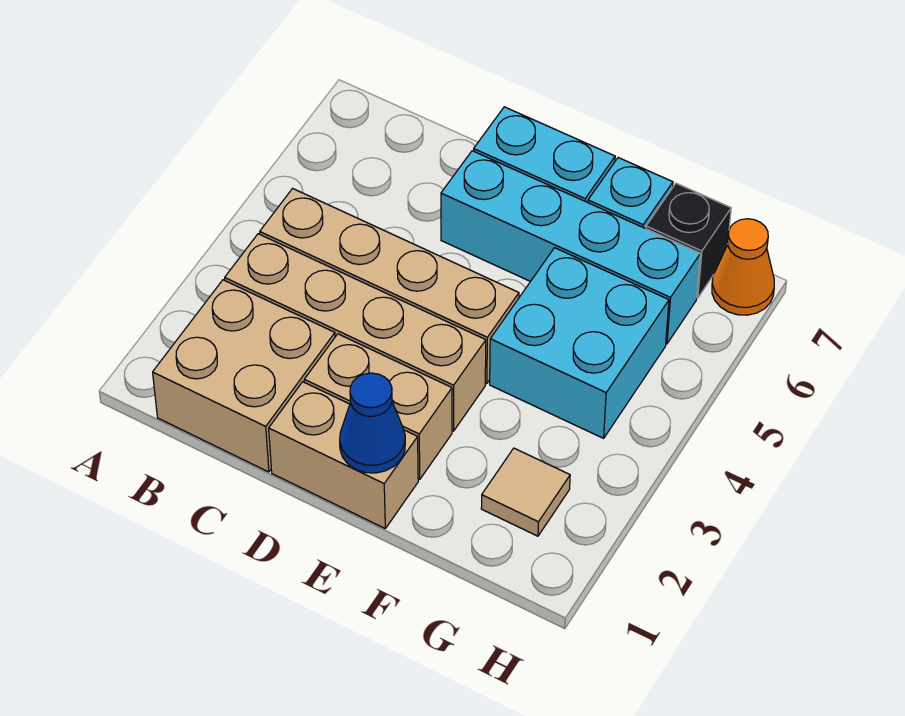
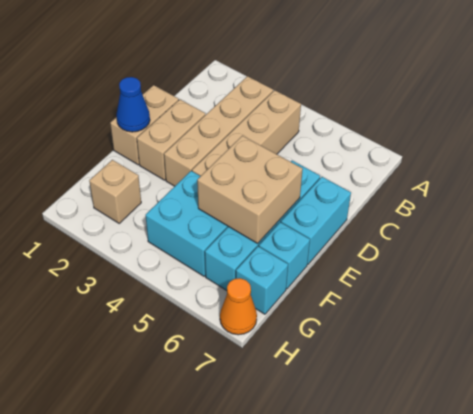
tan 2x2 brick [153,280,335,472] -> tan 2x2 brick moved to [197,136,303,243]
tan 1x1 tile [481,448,570,536] -> tan 1x1 brick [89,160,141,223]
black 1x1 brick [646,183,731,298] -> cyan 1x1 brick [236,246,288,314]

